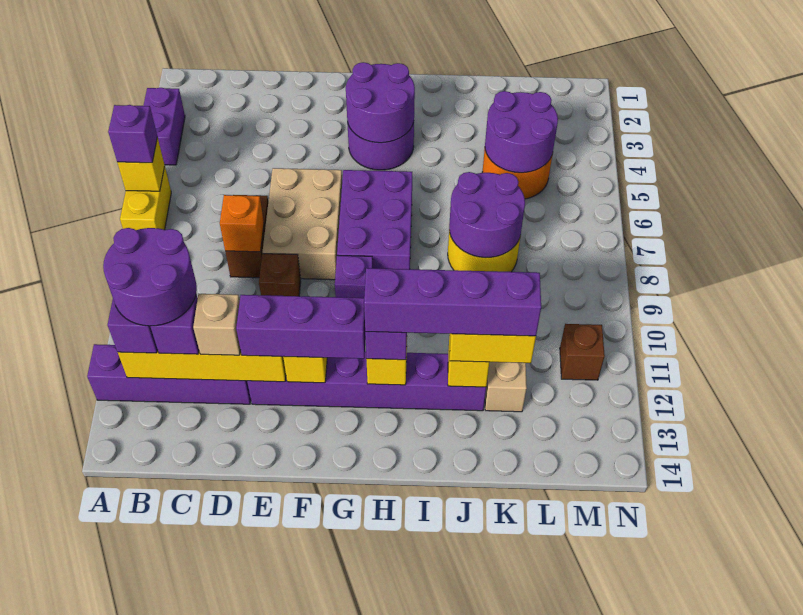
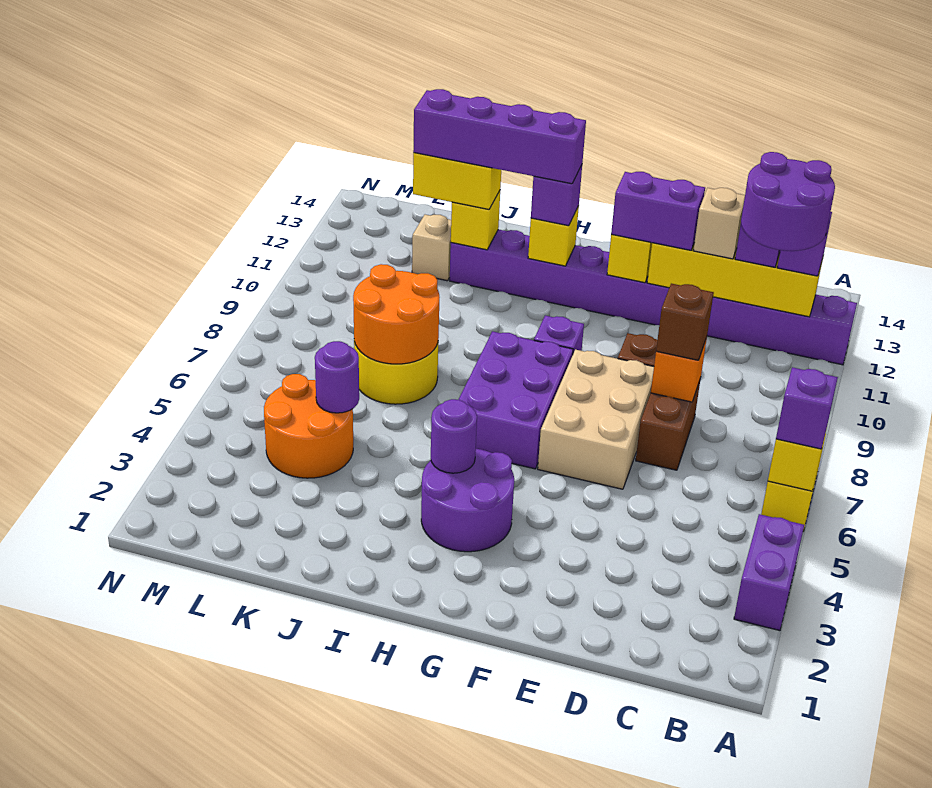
purple 1x3 brick [236,295,366,359] -> purple 1x2 brick [611,172,705,250]
purple 2x2 round brick [346,62,415,143] -> purple 1x1 round brick [431,399,477,473]
purple 2x2 round brick [449,172,525,258] -> orange 2x2 round brick [353,264,439,364]
purple 2x2 round brick [485,91,558,173] -> purple 1x1 round brick [315,341,359,413]
brown 1x1 brick [560,324,605,380] -> brown 1x1 brick moved to [656,284,714,360]

